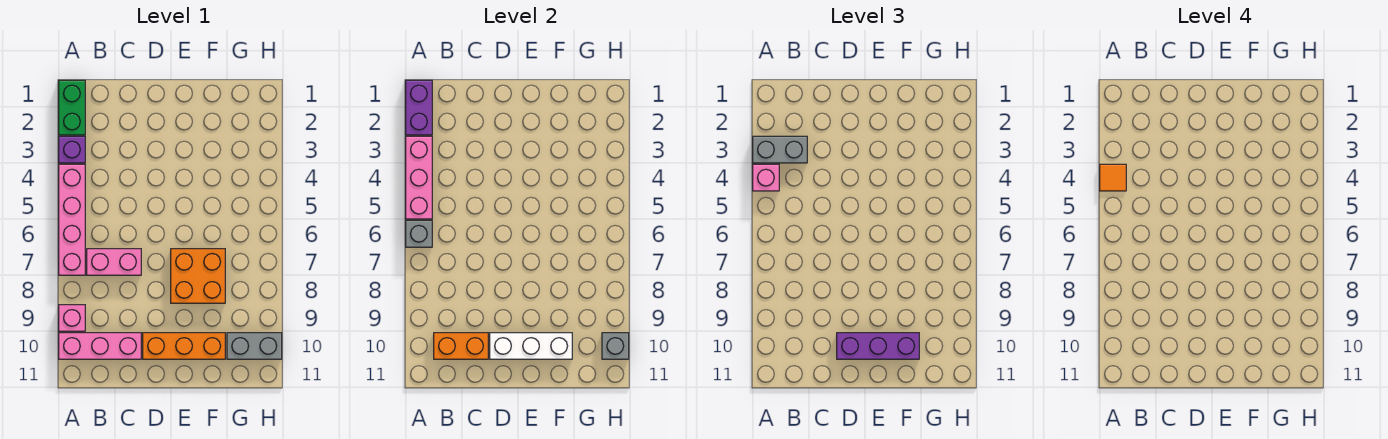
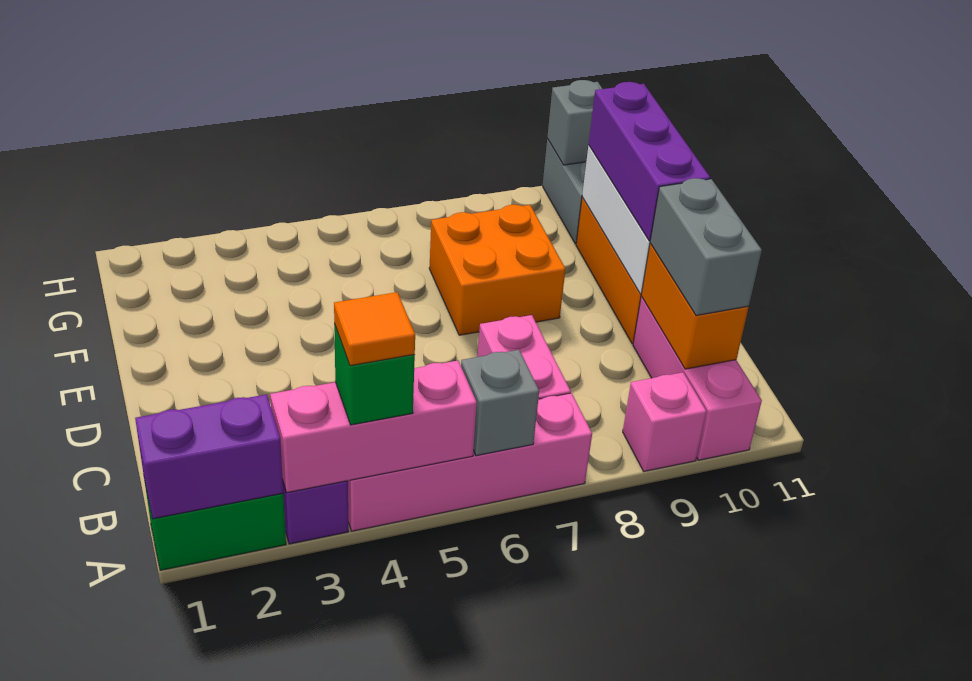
grey 1x2 brick [753,136,807,163] -> grey 1x2 brick moved to [650,178,762,316]
pink 1x1 brick [753,164,779,191] -> green 1x1 brick [334,324,415,425]

